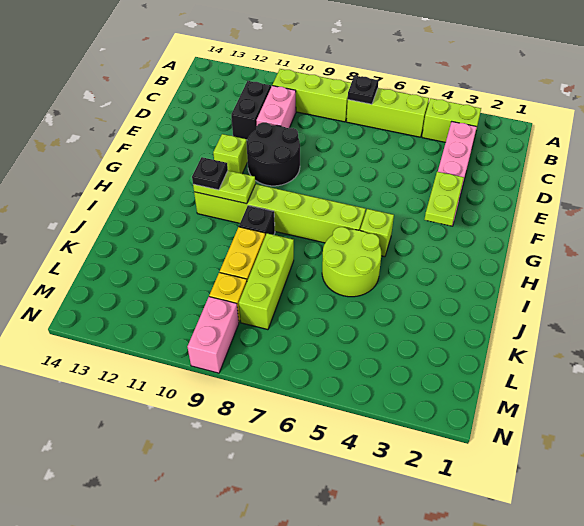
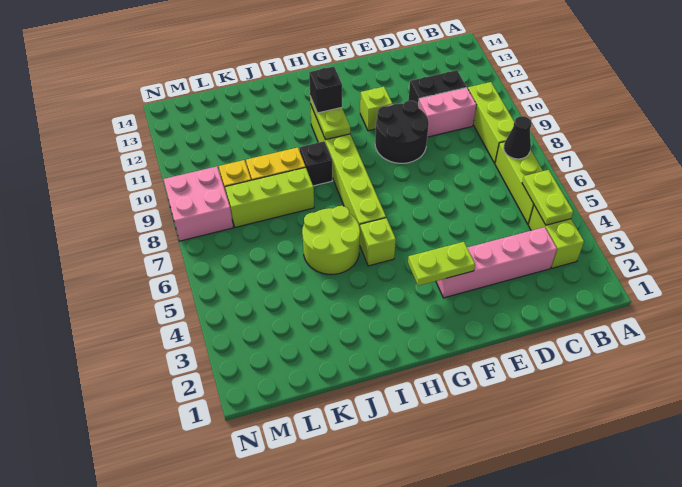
none -> lime 1x2 plate [522,170,573,225]
black 1x1 plate [348,76,379,104] -> black 1x1 cone [504,116,532,159]
black 1x1 plate [192,157,228,190] -> black 1x1 brick [309,67,342,113]
pink 1x2 brick [188,297,239,373] -> pink 2x2 brick [163,166,233,241]

